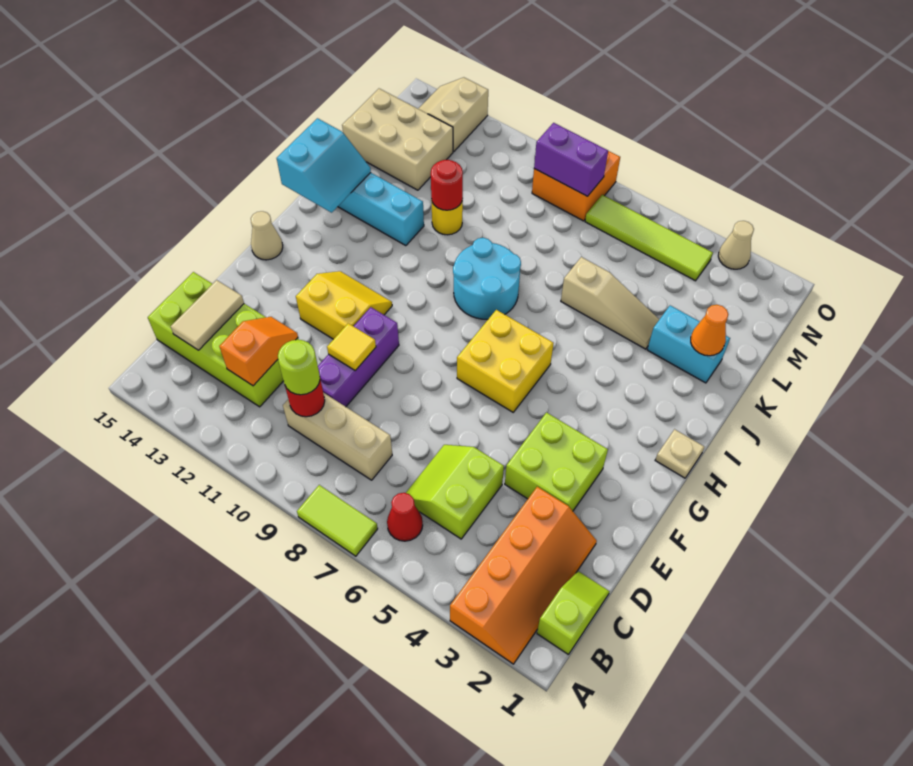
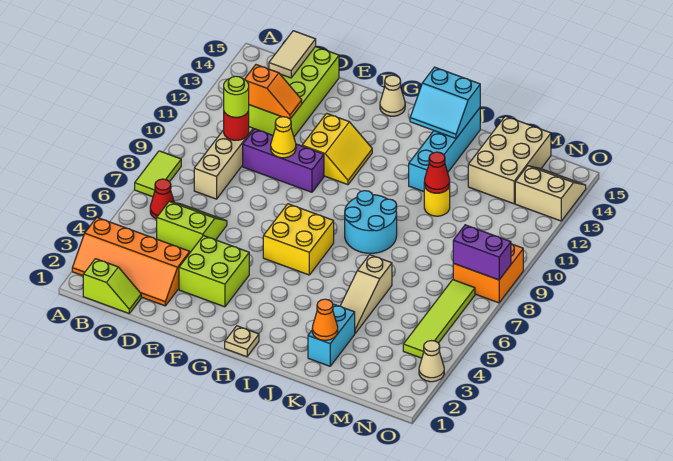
tan 1x2 tile [171,280,244,350] -> tan 1x2 tile turned to [269,31,316,78]
yellow 1x1 tile [327,323,376,371] -> yellow 1x1 cone [271,117,296,158]
red 1x1 round brick [431,160,463,210] -> red 1x1 cone [424,152,450,193]
purple 1x2 brick [534,123,608,196] -> purple 1x2 brick turned to [453,225,511,280]

